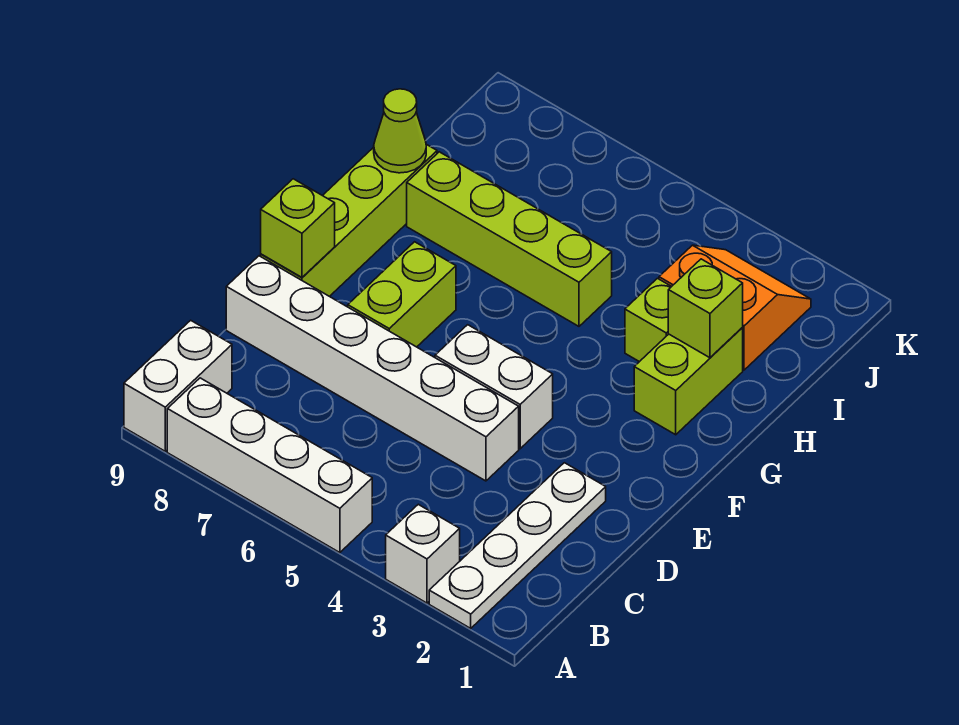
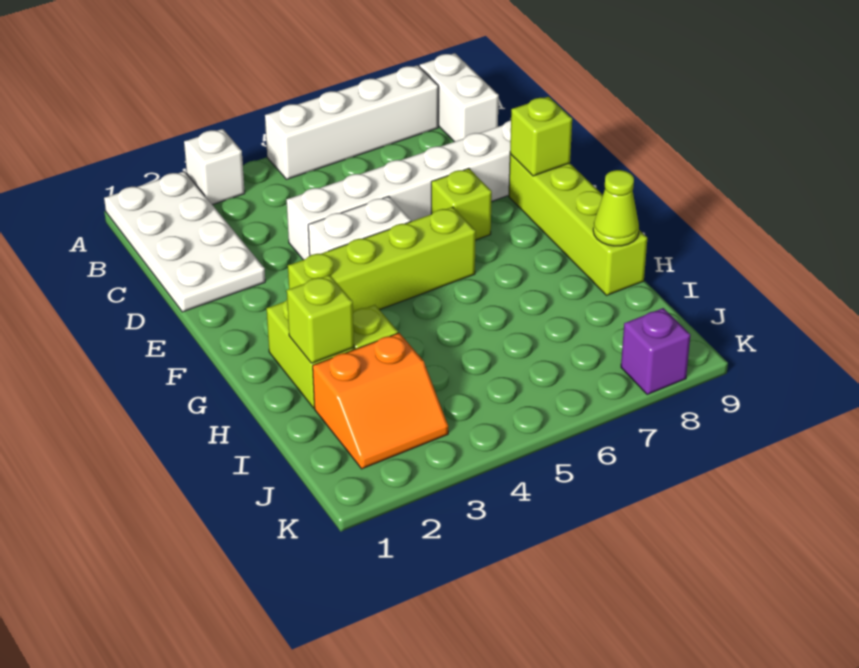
white 1x4 plate [429,463,606,628] -> white 2x4 plate [104,171,265,312]
lime 1x2 brick [348,242,456,347] -> lime 1x1 brick [431,168,492,240]
lime 1x4 brick [407,152,612,326] -> lime 1x4 brick moved to [288,207,476,312]
none -> purple 1x1 brick [621,308,690,394]

